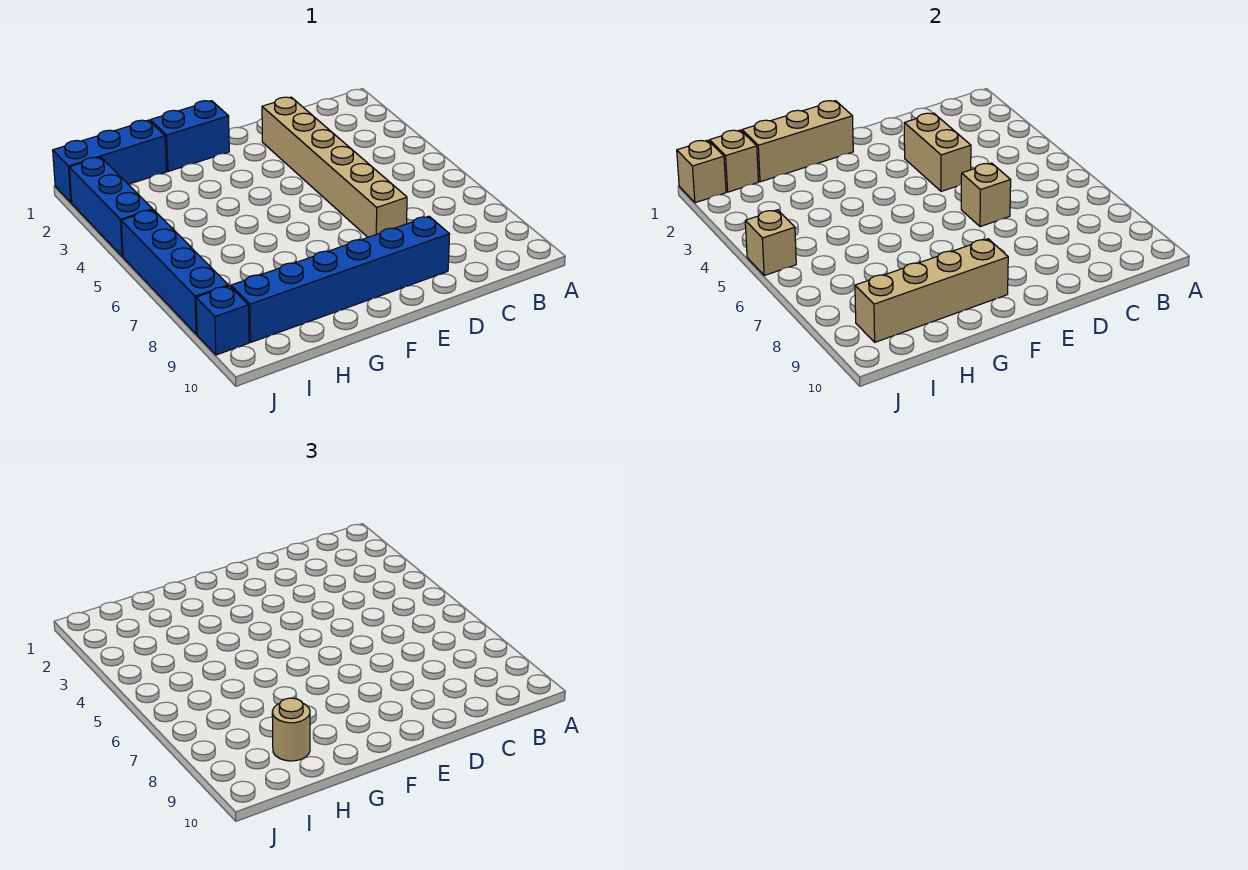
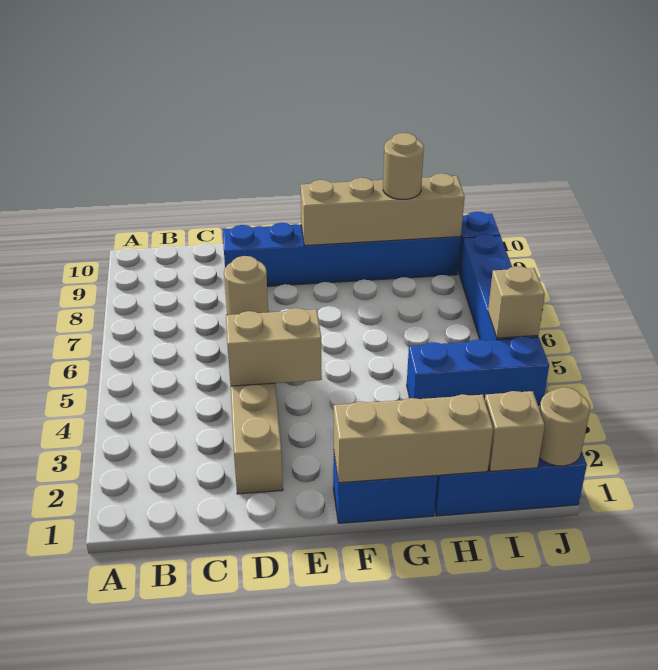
tan 1x2 brick [904,113,971,191] -> tan 1x2 brick turned to [226,308,322,386]
tan 1x1 brick [961,163,1011,227] -> tan 1x1 round brick [224,256,268,315]
tan 1x1 brick [677,140,726,203] -> tan 1x1 round brick [539,388,590,466]
blue 1x3 brick [69,157,153,257] -> blue 1x3 brick turned to [407,336,549,405]

